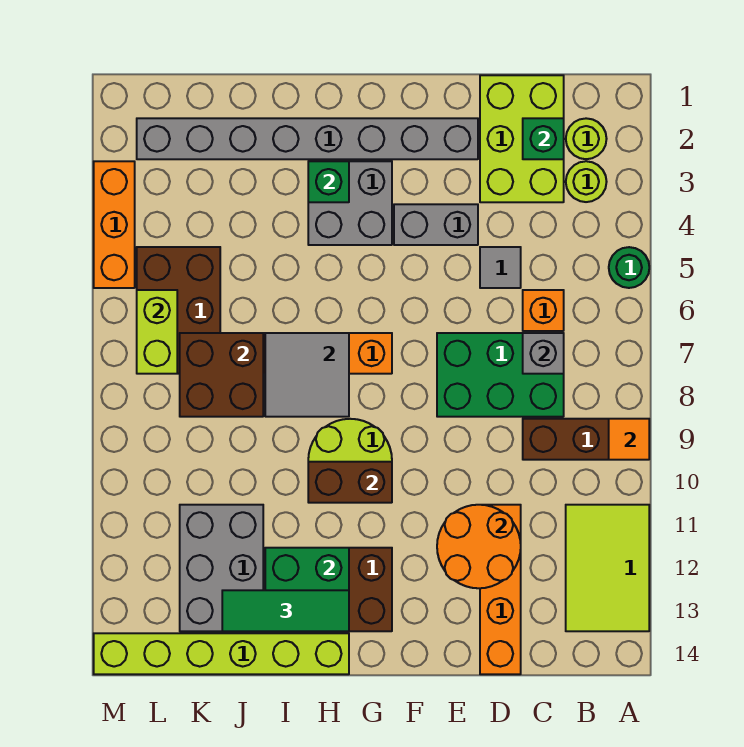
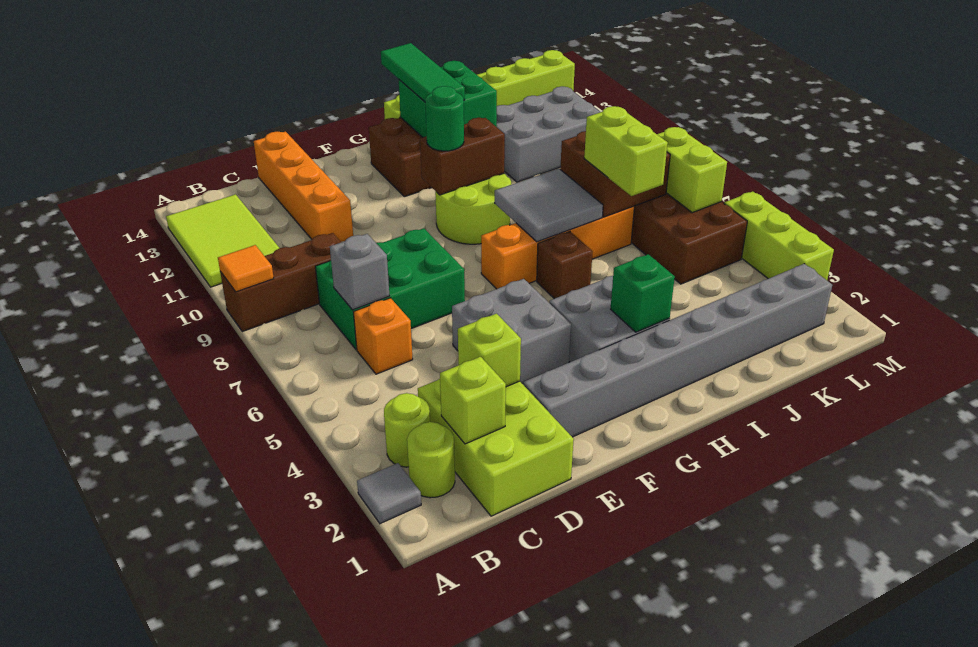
green 1x1 round brick [609,247,649,288] -> green 1x1 round brick moved to [425,86,464,151]
green 1x1 brick [523,118,564,159] -> lime 1x1 brick [440,357,506,444]
none -> lime 1x1 brick [458,314,521,387]
grey 1x1 tile [480,247,521,288] -> grey 1x1 tile moved to [357,463,421,524]
orange 2x2 round brick [437,505,521,588] -> none
grey 1x2 brick [394,204,478,245] -> grey 2x2 brick [452,279,571,383]
none -> brown 1x1 brick [537,232,593,299]
green 1x3 tile [222,590,349,631] -> green 1x3 tile turned to [381,43,465,102]
none -> lime 1x2 brick [584,106,668,196]
grey 2x3 brick [180,505,263,631] -> grey 2x3 brick turned to [497,86,600,182]
orange 1x3 brick [94,161,135,288] -> lime 1x3 brick [724,192,834,280]

